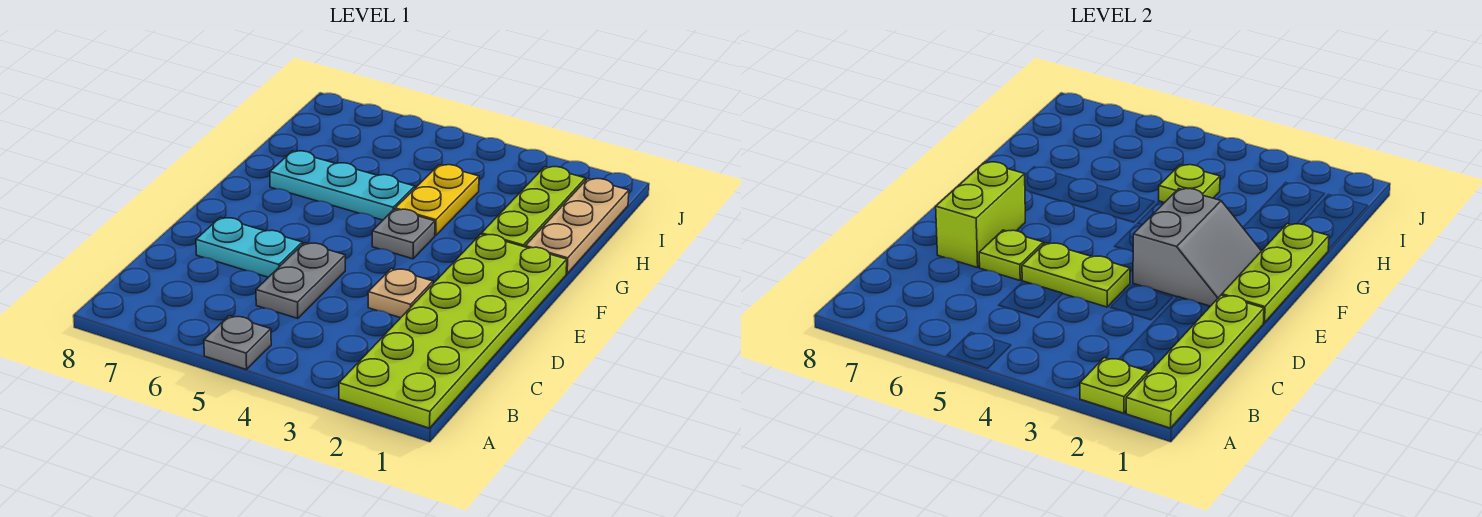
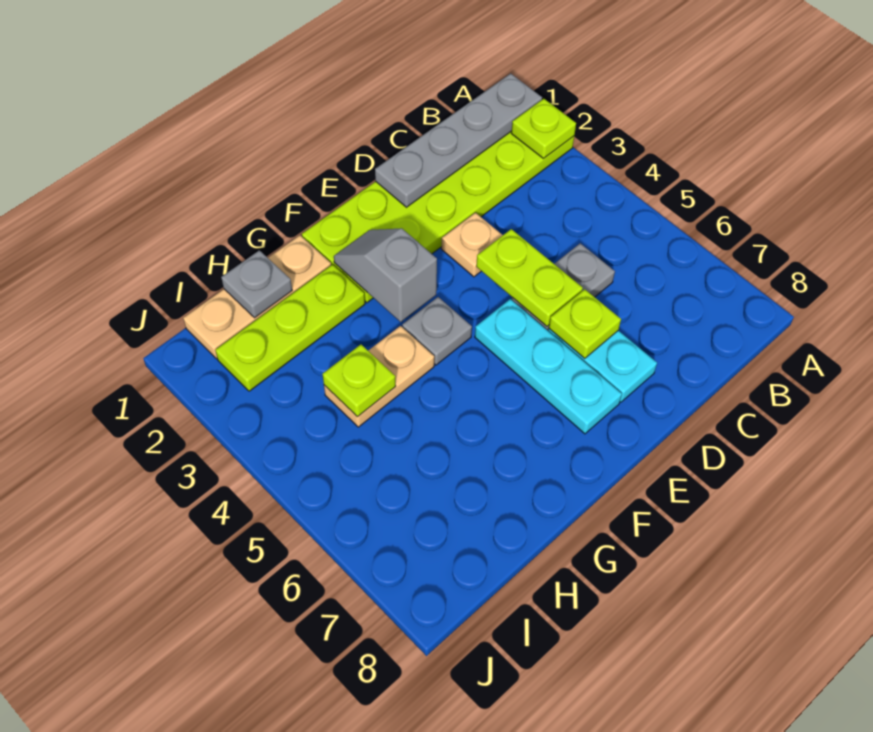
lime 1x4 plate [1126,295,1264,428] -> grey 1x4 plate [375,73,542,207]
grey 1x1 plate [204,316,271,370] -> grey 1x1 plate moved to [221,250,292,318]
lime 1x2 brick [936,162,1025,268] -> none
lime 1x3 plate [1222,224,1329,323] -> none
grey 2x2 slope [1133,189,1261,306] -> grey 1x2 slope [334,228,437,322]
yellow 1x2 plate [395,165,479,236] -> tan 1x2 plate [324,326,434,427]
cyan 1x3 plate [270,151,415,220] -> cyan 1x3 plate moved to [475,299,622,434]

